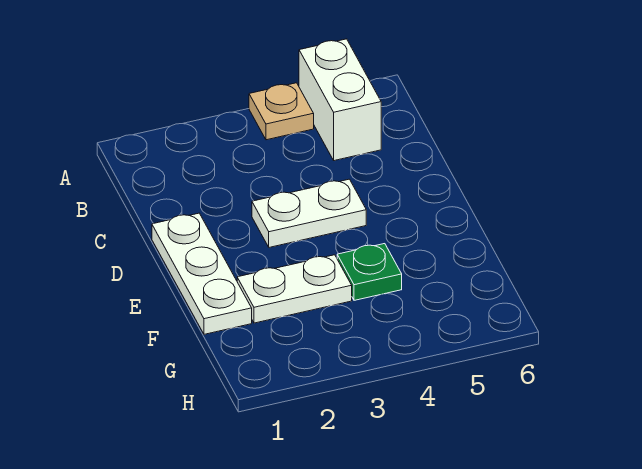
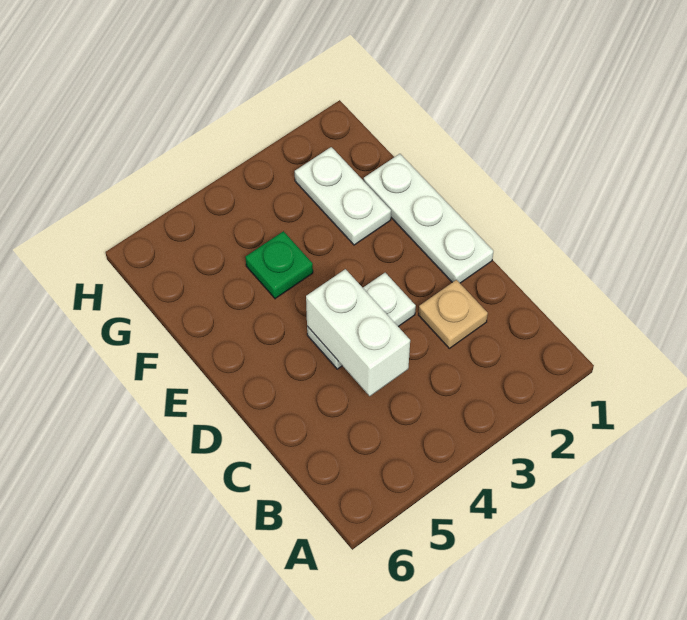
tan 1x1 plate [249,83,314,140] -> tan 1x1 plate moved to [419,280,488,348]
white 1x2 brick [299,39,381,161] -> white 1x2 brick moved to [306,269,410,396]
white 1x2 plate [237,255,352,323] -> white 1x2 plate turned to [295,147,391,245]

